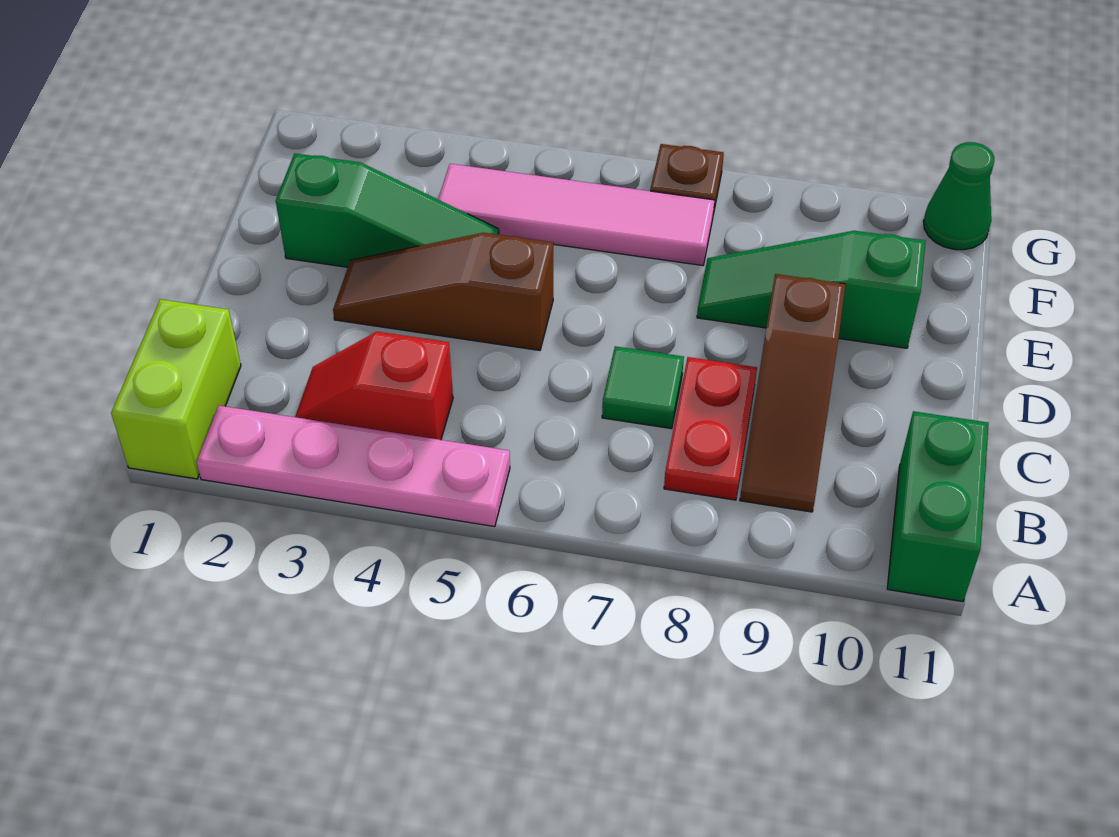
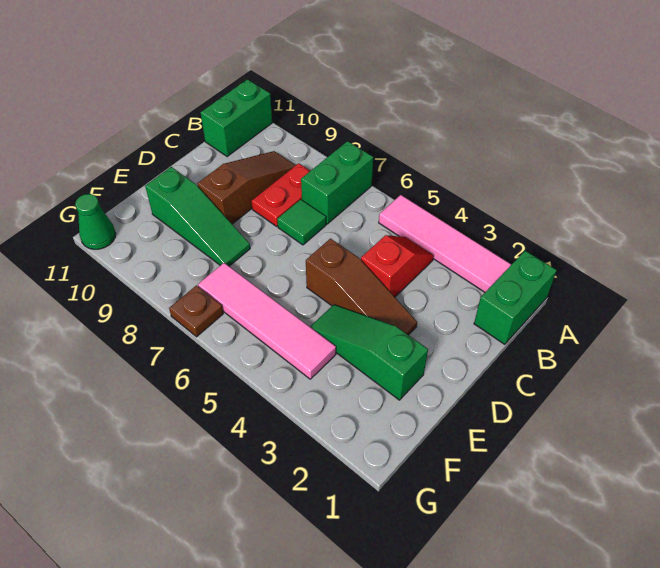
lime 1x2 brick [111,299,241,479] -> green 1x2 brick [474,251,557,344]
pink 1x4 plate [197,406,510,527] -> pink 1x4 tile [379,195,512,292]
none -> green 1x2 brick [301,141,373,224]
red 1x2 slope [295,332,453,440] -> red 1x2 slope turned to [361,235,434,297]

